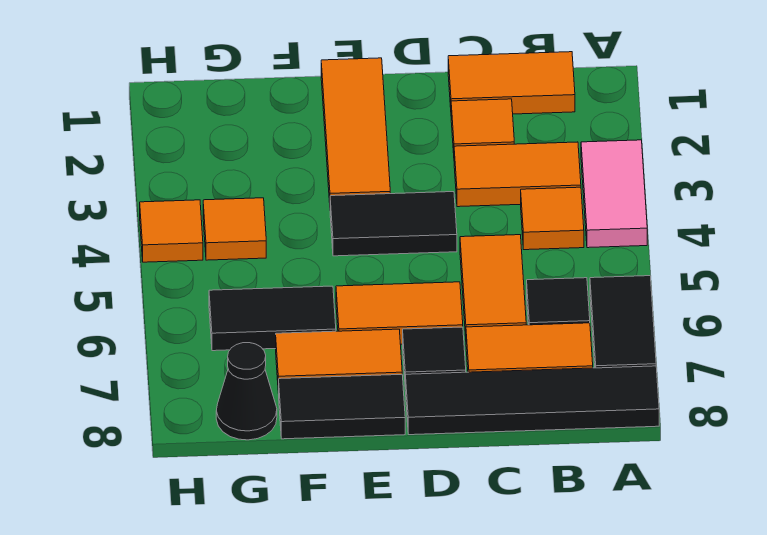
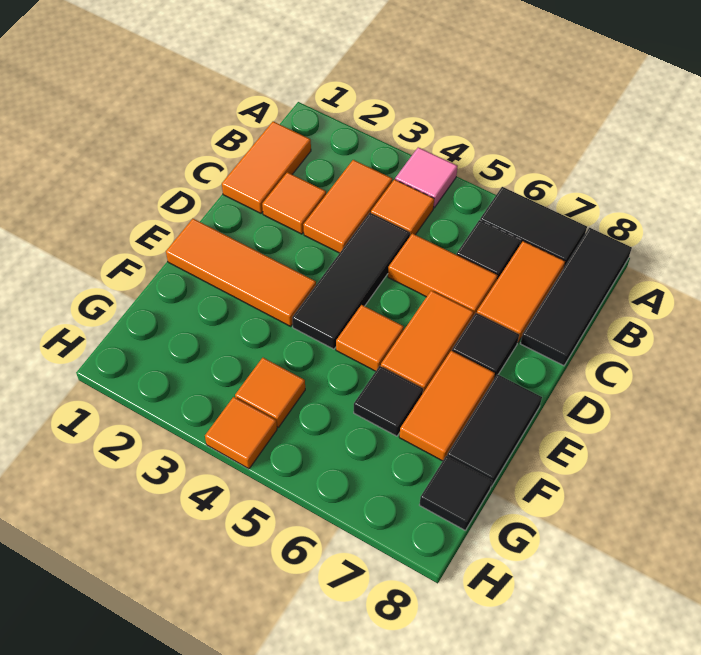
pink 1x2 tile [581,140,647,248] -> pink 1x1 tile [395,147,458,208]
black 1x4 tile [405,366,659,435] -> black 1x3 tile [520,228,632,366]
black 1x2 tile [330,192,457,256] -> black 1x3 tile [292,213,410,349]
none -> orange 1x1 tile [336,305,404,371]
black 1x2 tile [209,286,336,351] -> black 1x1 tile [354,366,423,436]
black 1x1 cone [216,343,277,440] -> black 1x1 tile [420,456,492,530]

